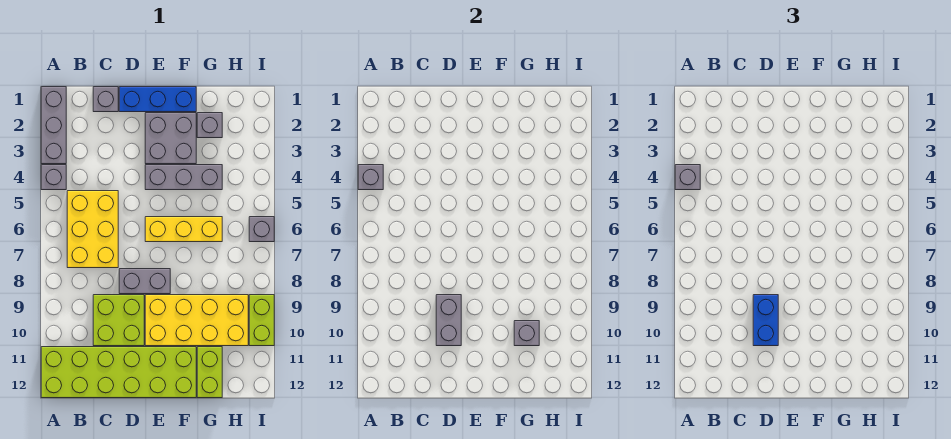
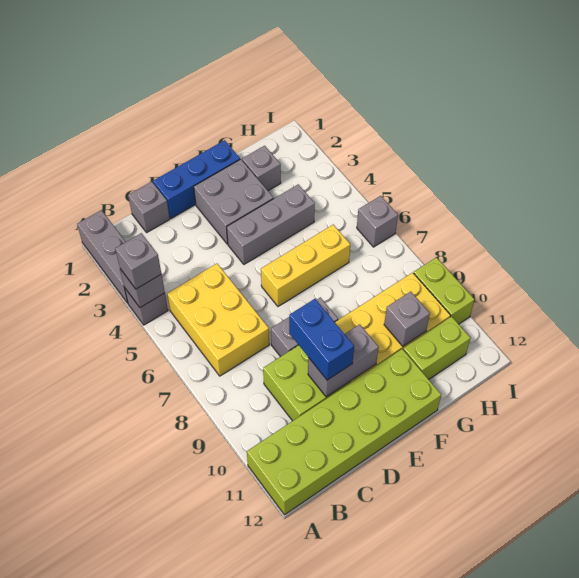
grey 1x2 brick [436,295,461,346] -> grey 1x2 brick turned to [308,324,379,397]
lime 1x2 brick [197,347,222,398] -> lime 1x2 brick turned to [403,316,470,379]

